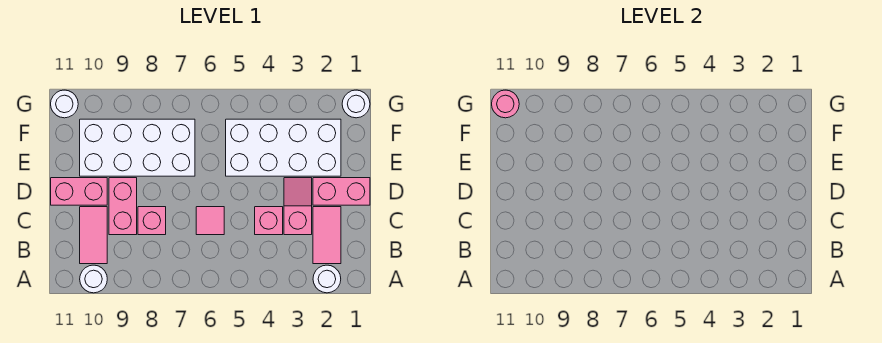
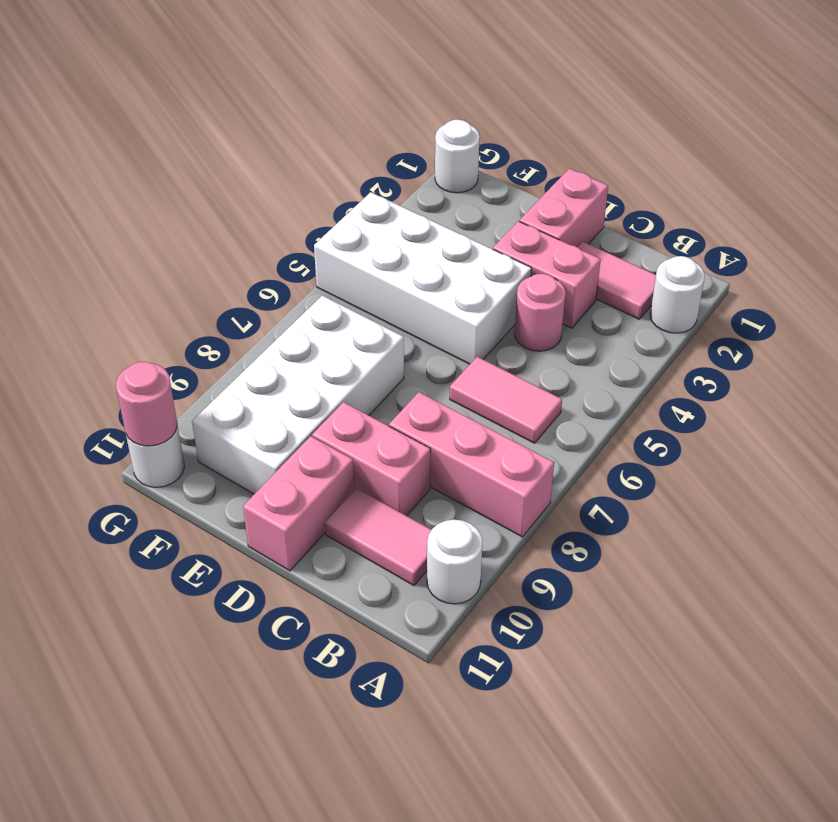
pink 1x2 slope [284,178,312,235] -> pink 1x2 brick [493,221,601,328]
pink 1x1 brick [255,207,283,235] -> pink 1x1 round brick [514,274,565,351]
pink 1x1 tile [196,207,224,235] -> pink 1x2 tile [450,357,562,443]
pink 1x1 brick [138,207,166,235] -> pink 1x3 brick [389,392,554,537]
white 2x4 brick [226,119,341,176] -> white 2x4 brick turned to [314,192,532,364]

